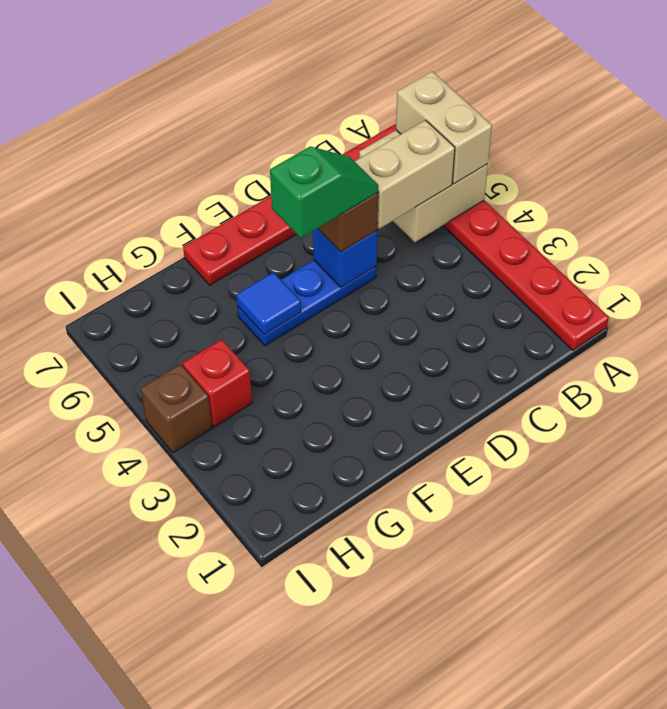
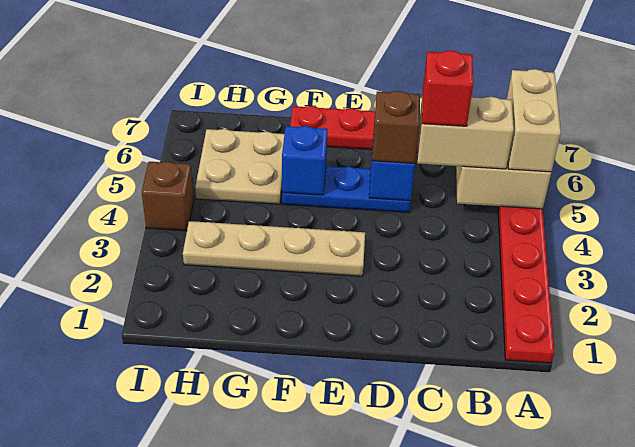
green 1x2 slope [270,147,378,238] -> none
none -> tan 1x4 plate [183,221,365,276]
blue 1x1 tile [236,272,301,334] -> blue 1x1 brick [282,126,327,195]
none -> tan 2x2 plate [195,129,285,204]
red 1x1 brick [183,339,252,427] -> red 1x1 brick moved to [422,51,473,126]

